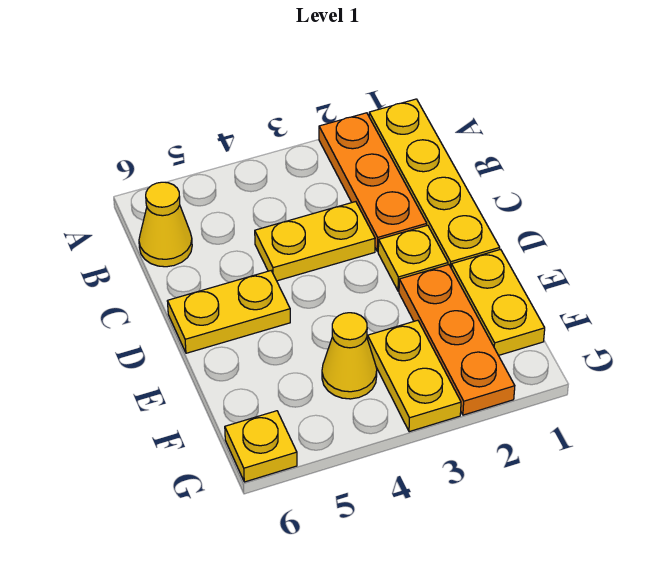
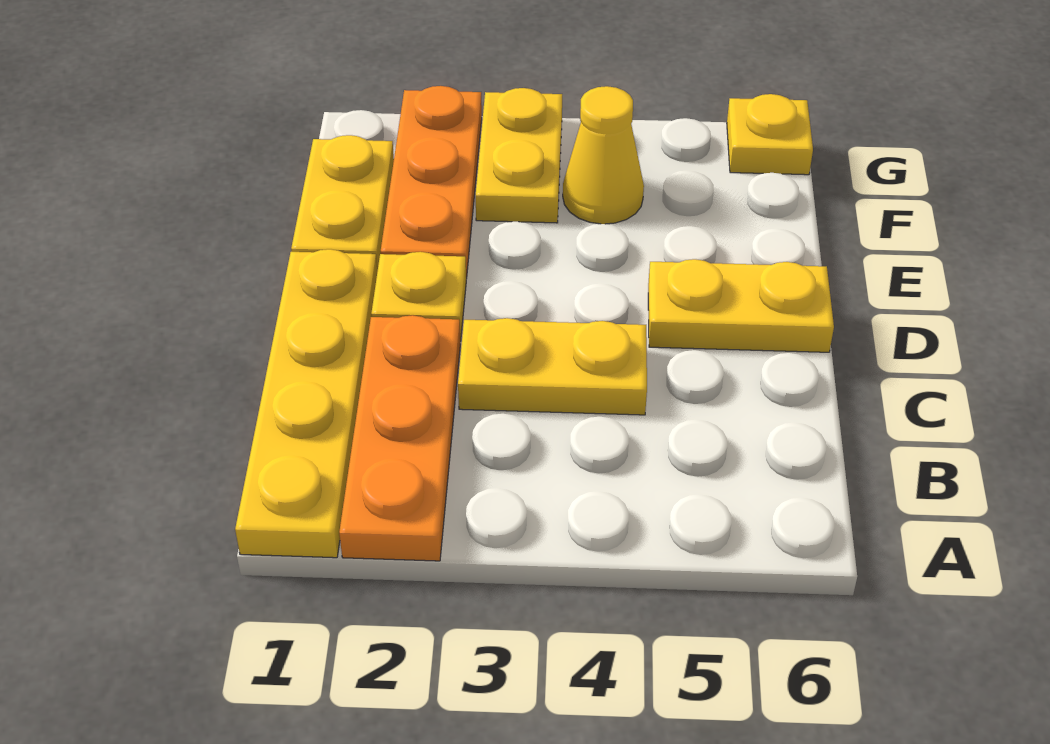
yellow 1x1 cone [139,182,192,267] -> none

